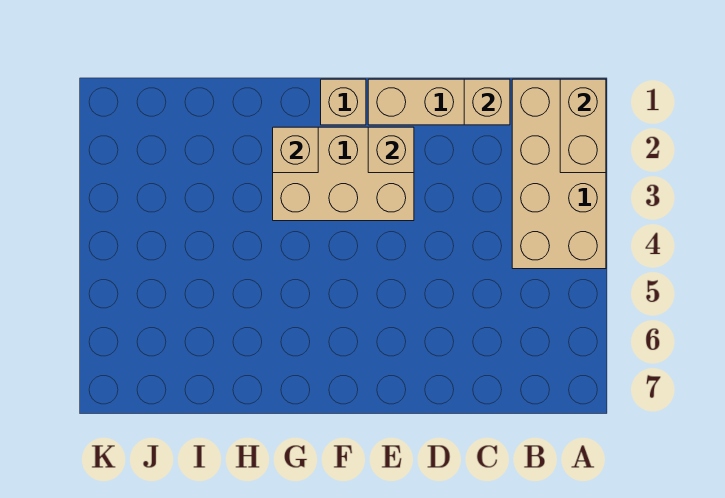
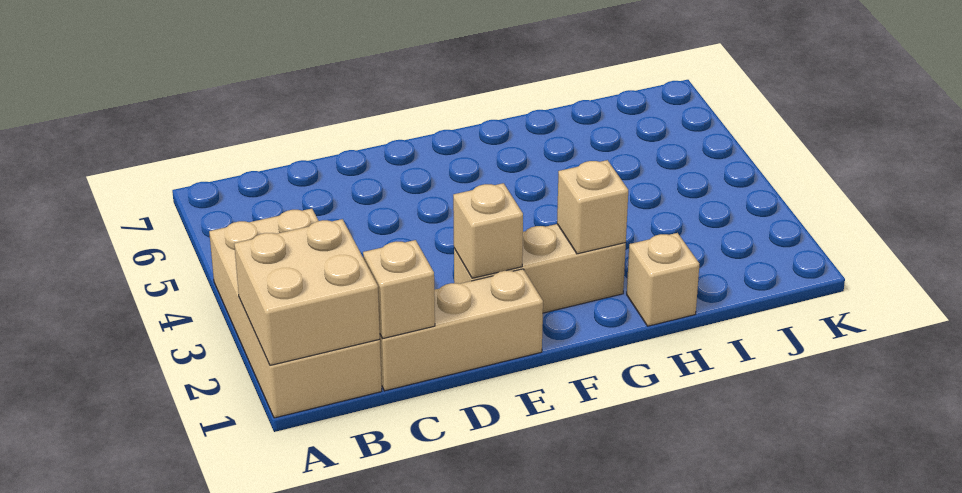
tan 1x2 brick [560,79,606,173] -> tan 2x2 brick [234,219,380,365]
tan 2x3 brick [273,127,414,221] -> tan 1x3 brick [454,224,626,313]
tan 1x1 brick [321,79,366,125] -> tan 1x1 brick moved to [627,233,699,326]

